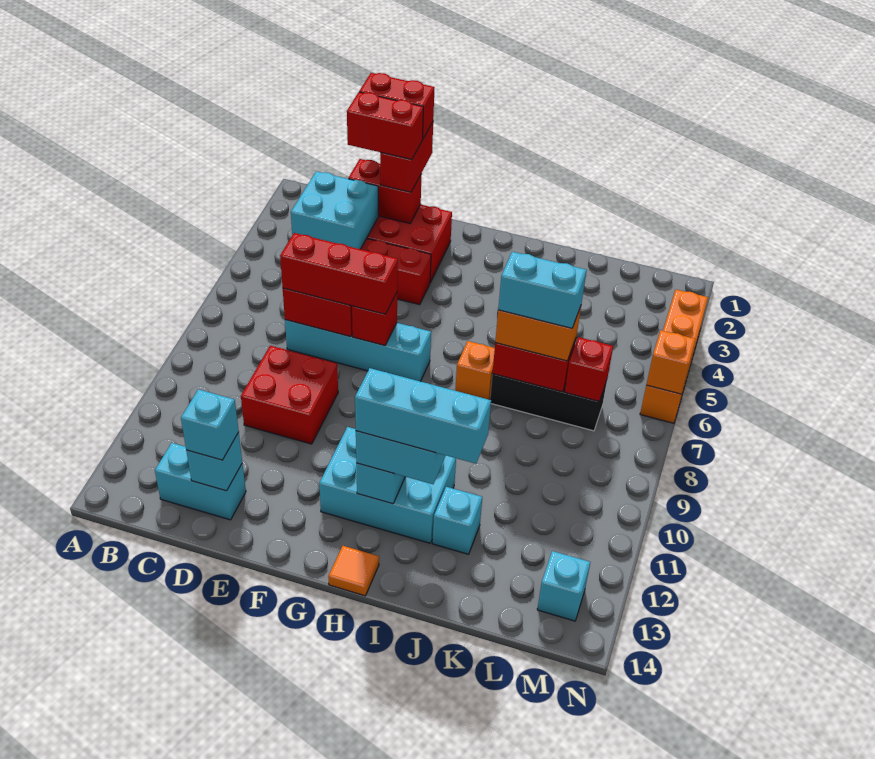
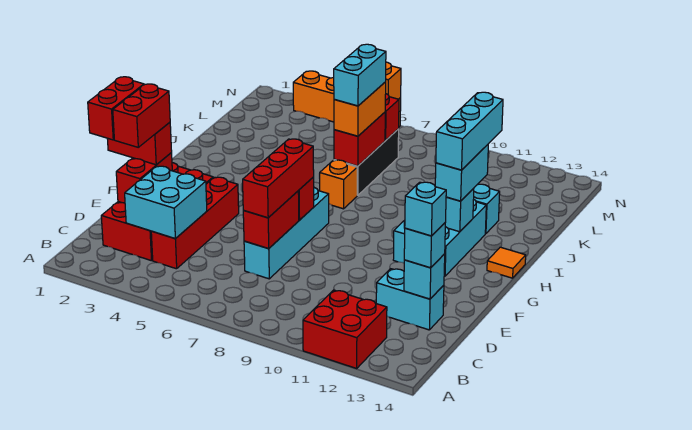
cyan 1x2 brick [155,443,246,520] -> cyan 1x2 brick turned to [376,269,444,330]
red 2x2 brick [241,346,338,444] -> red 2x2 brick moved to [303,290,387,368]
cyan 1x1 brick [537,551,590,621] -> cyan 1x1 brick moved to [405,182,446,236]

